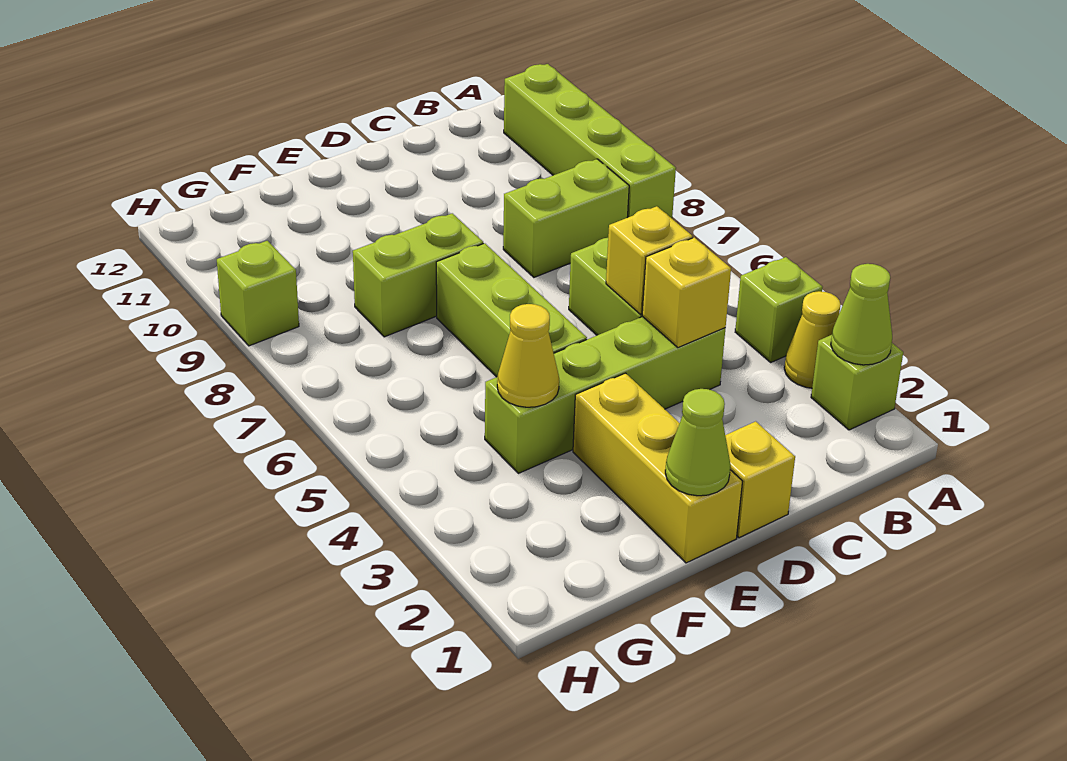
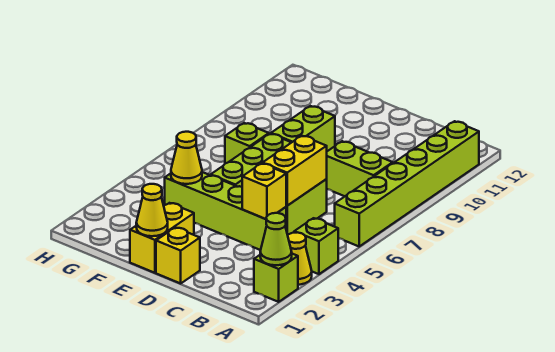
lime 1x4 brick [504,64,676,218] -> lime 1x6 brick [335,121,479,246]
yellow 1x1 brick [606,206,693,314] -> yellow 1x2 brick [263,136,327,206]
yellow 1x3 brick [573,373,743,563] -> yellow 1x2 brick [130,203,194,273]
lime 1x1 cone [665,389,731,496] -> yellow 1x1 cone [136,184,168,236]
lime 1x2 brick [353,213,483,337] -> lime 1x2 brick turned to [271,106,335,151]
lime 1x1 brick [217,241,299,346] -> lime 1x1 brick moved to [225,123,269,164]

